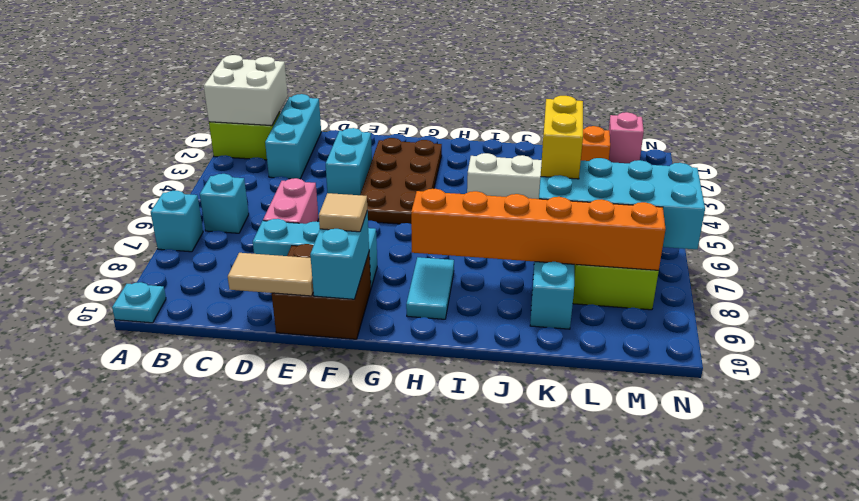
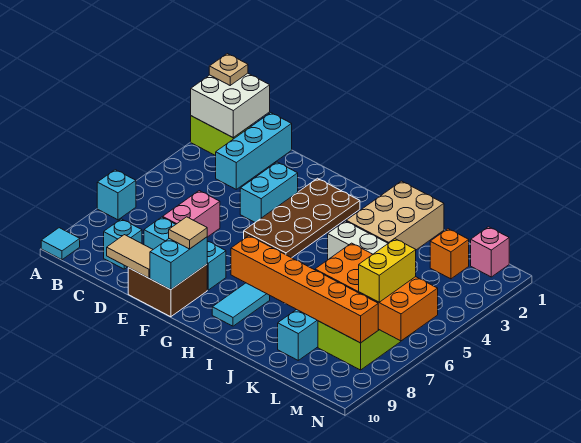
none -> tan 1x1 plate [209,54,248,85]
cyan 1x1 plate [112,282,166,323] -> cyan 1x1 tile [41,228,80,260]
cyan 1x1 brick [200,174,249,233] -> cyan 1x1 brick moved to [104,219,142,269]
none -> tan 2x3 brick [346,181,444,250]
yellow 1x2 brick [541,96,583,179] -> yellow 1x2 brick moved to [359,239,416,302]
cyan 2x4 brick [539,158,705,249] -> orange 2x4 brick [315,243,438,341]

